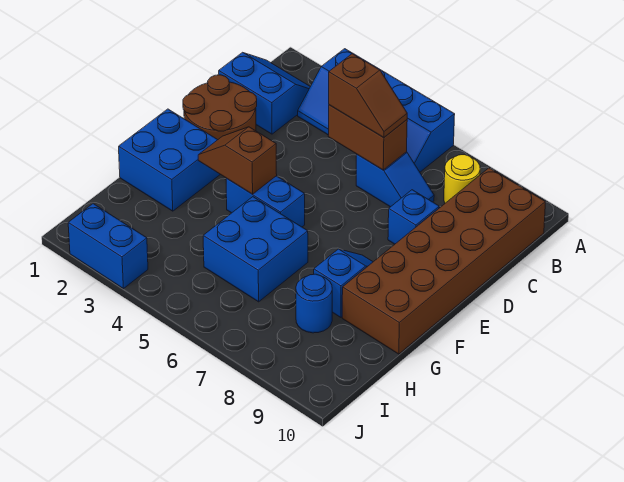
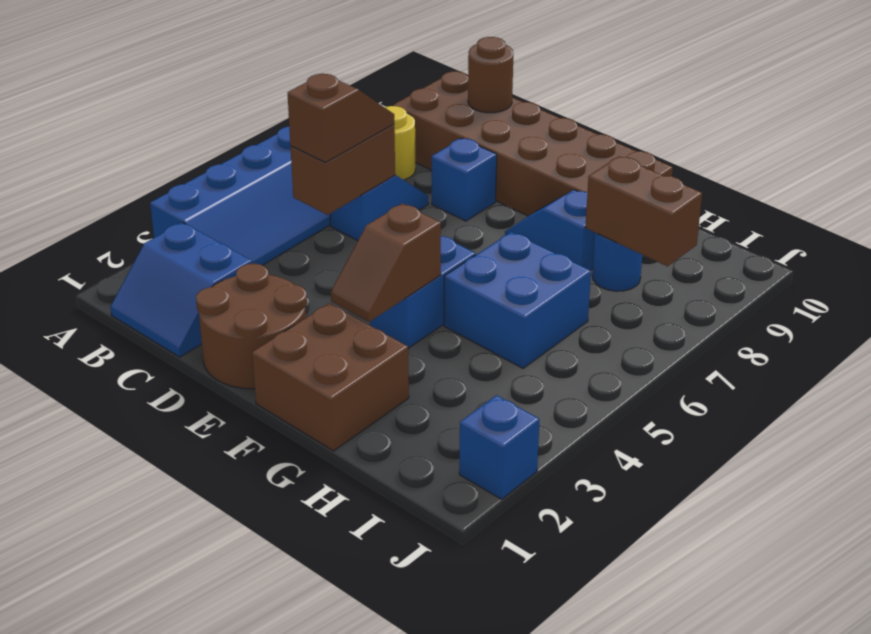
blue 2x2 slope [219,52,310,134] -> blue 2x2 slope turned to [110,222,252,357]
none -> brown 1x1 round brick [468,37,513,113]
blue 2x2 brick [119,109,220,211] -> brown 2x2 brick [252,303,409,451]
none -> brown 1x2 brick [585,156,702,266]
blue 1x2 brick [68,204,148,289] -> blue 1x1 brick [459,395,540,499]

